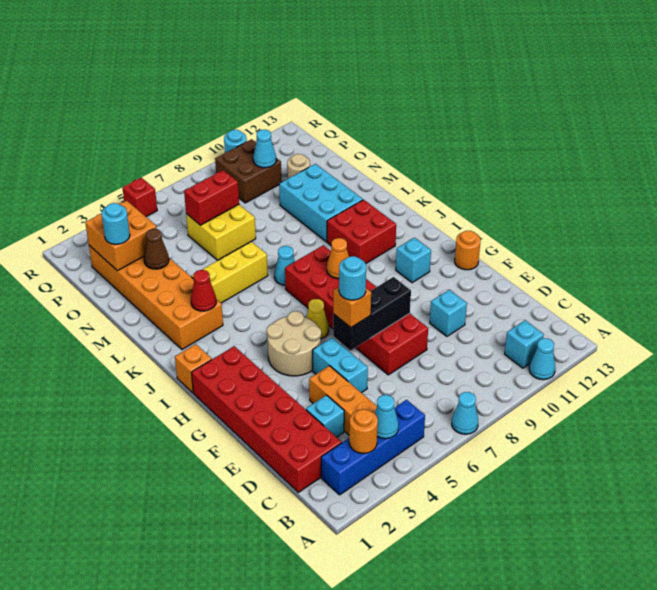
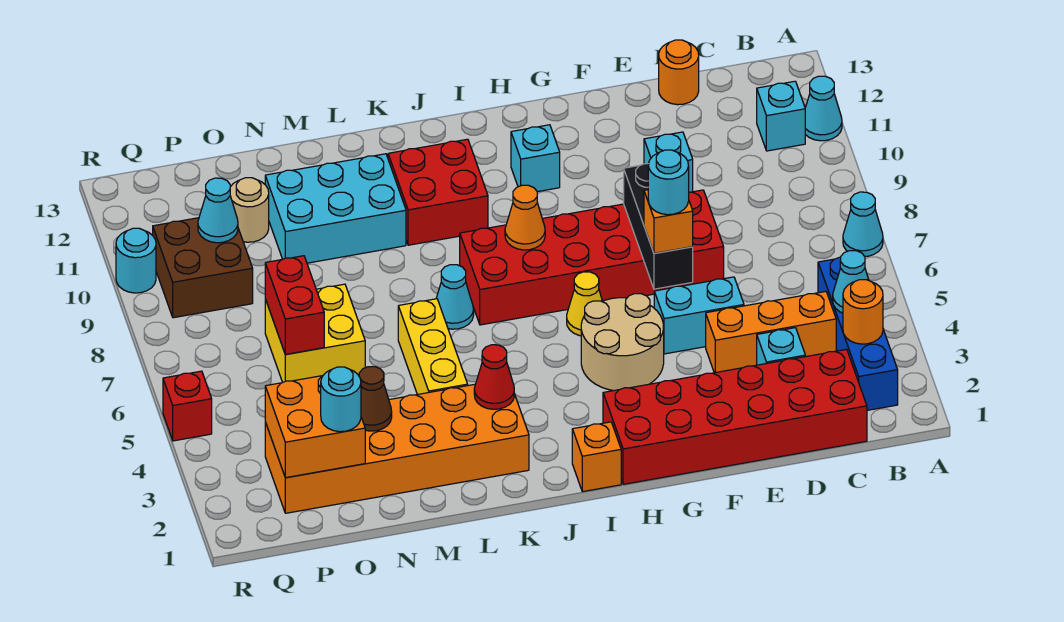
orange 1x1 round brick [455,231,481,270] -> orange 1x1 round brick moved to [659,40,699,105]

